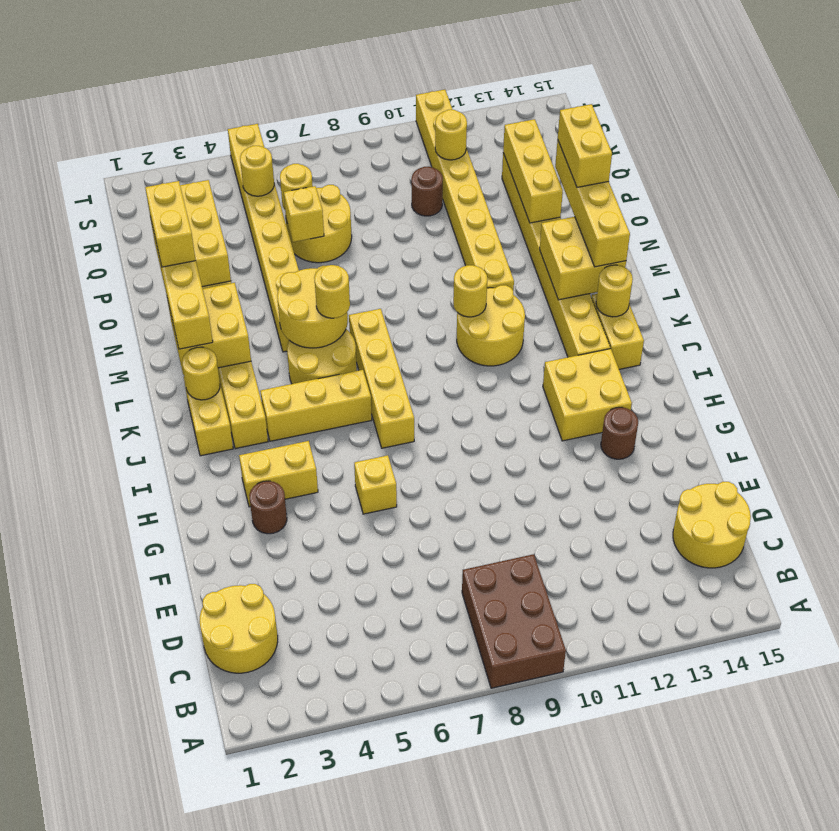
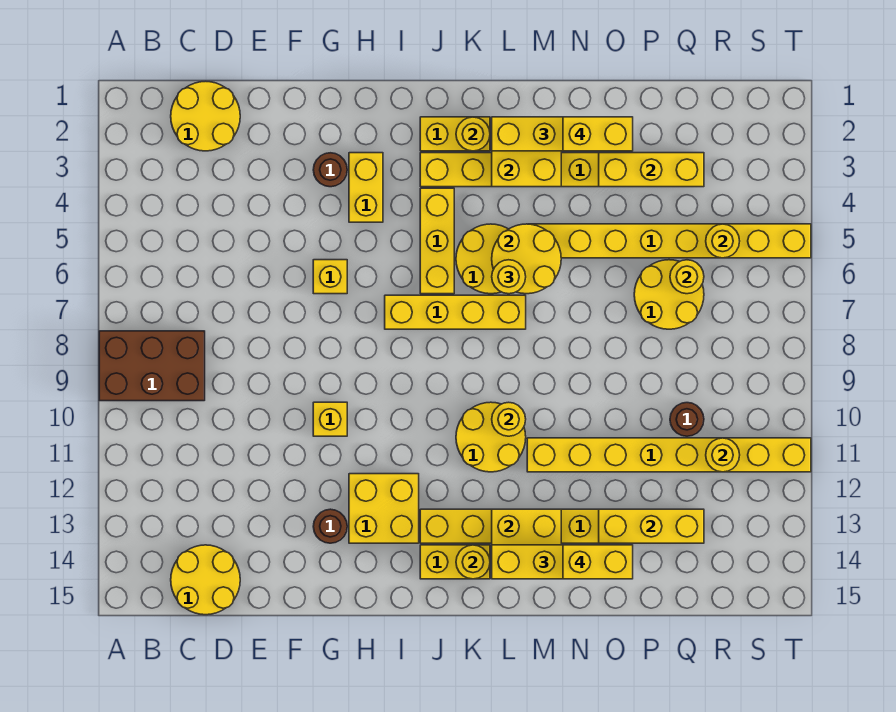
yellow 1x1 brick [284,186,324,242] -> yellow 1x1 brick moved to [313,402,347,436]

